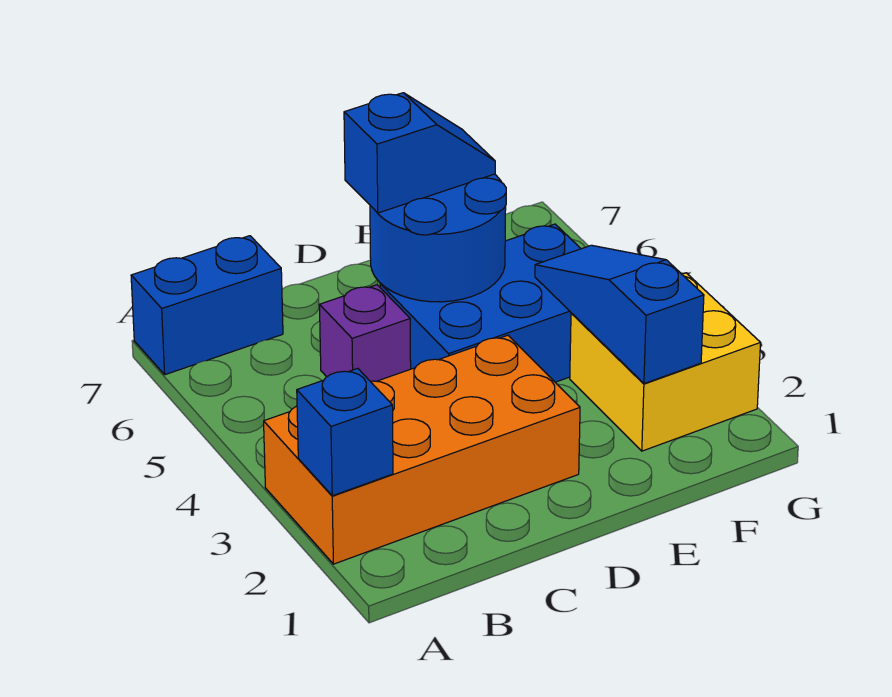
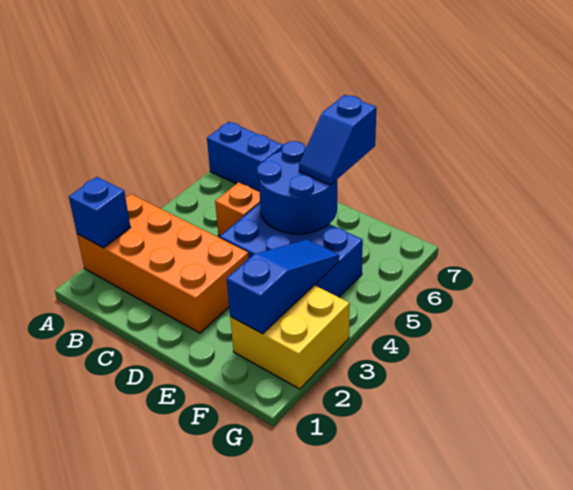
purple 1x1 brick [320,285,411,381] -> orange 1x1 brick [215,182,260,236]
blue 1x2 slope [344,93,495,213] -> blue 1x2 slope turned to [299,95,376,185]

